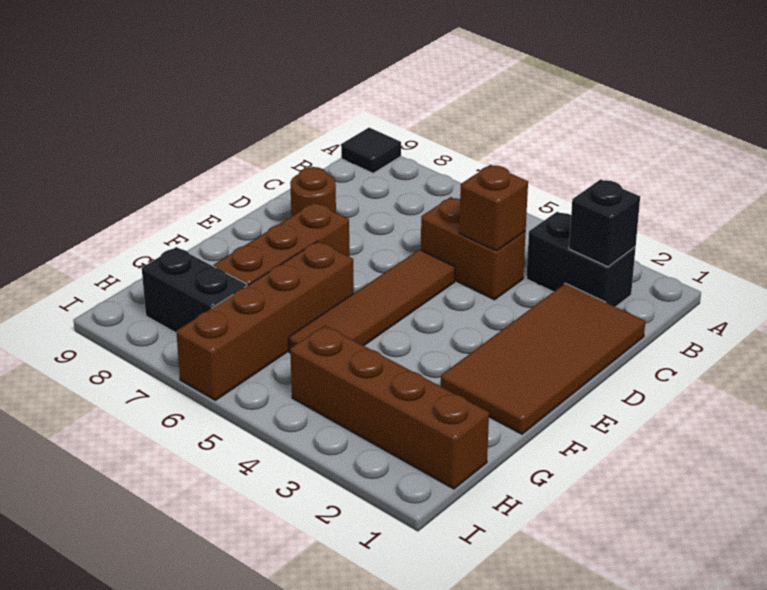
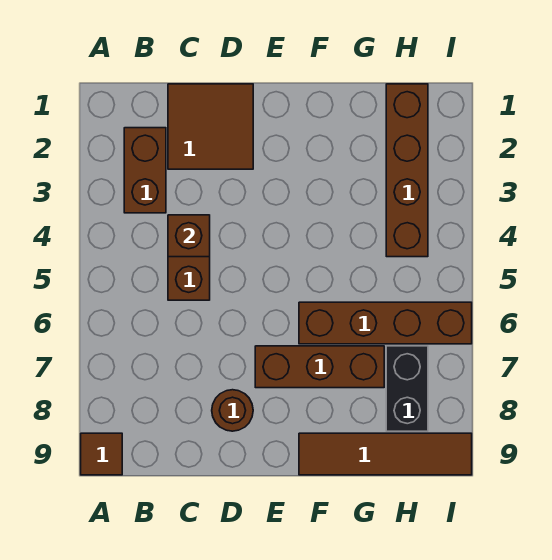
black 1x1 tile [341,128,401,173] -> brown 1x1 tile [81,433,122,475]
black 1x2 brick [526,212,636,307] -> brown 1x2 brick [124,128,166,213]
black 1x1 brick [569,179,640,267] -> none
brown 2x4 tile [441,283,645,434] -> brown 2x2 tile [168,84,253,169]
brown 1x4 tile [289,250,455,353] -> brown 1x4 tile moved to [299,433,472,475]

